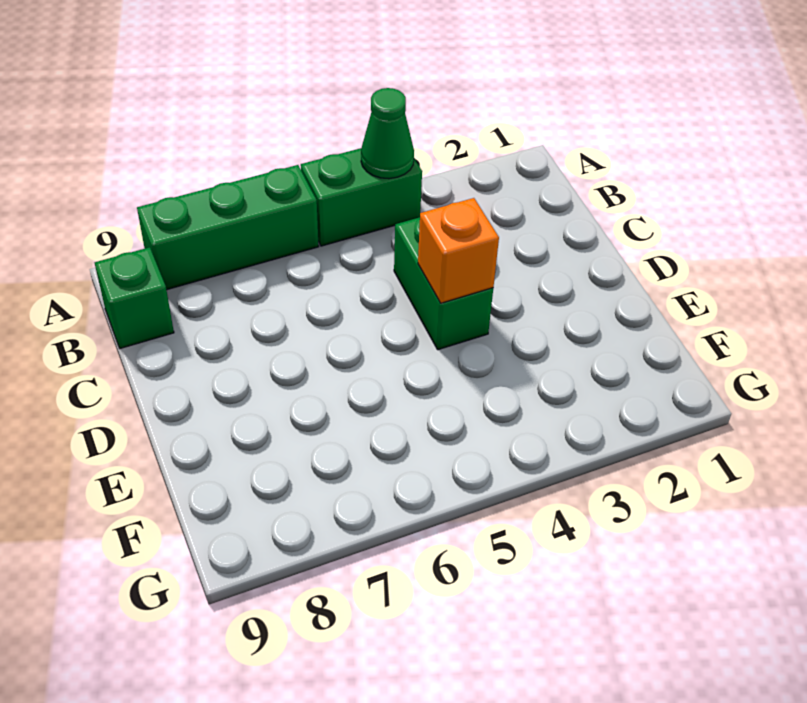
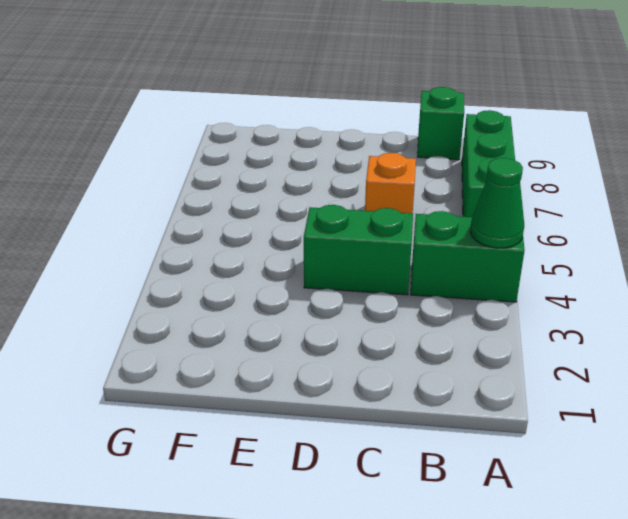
green 1x2 brick [301,148,422,246] -> green 1x2 brick turned to [411,211,524,302]
orange 1x1 brick [418,198,499,303] -> orange 1x1 brick moved to [365,153,416,214]

